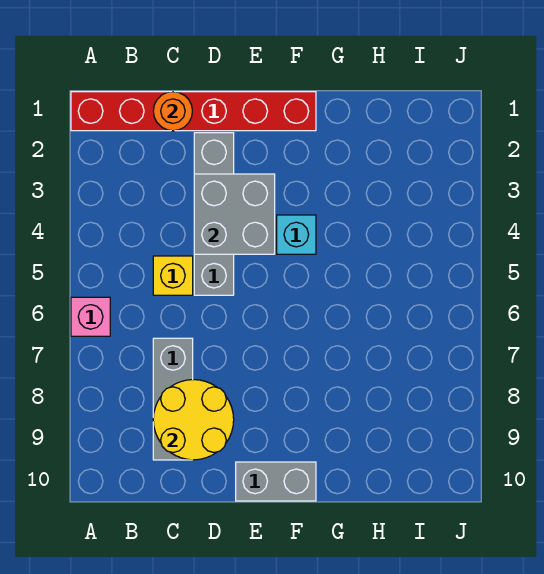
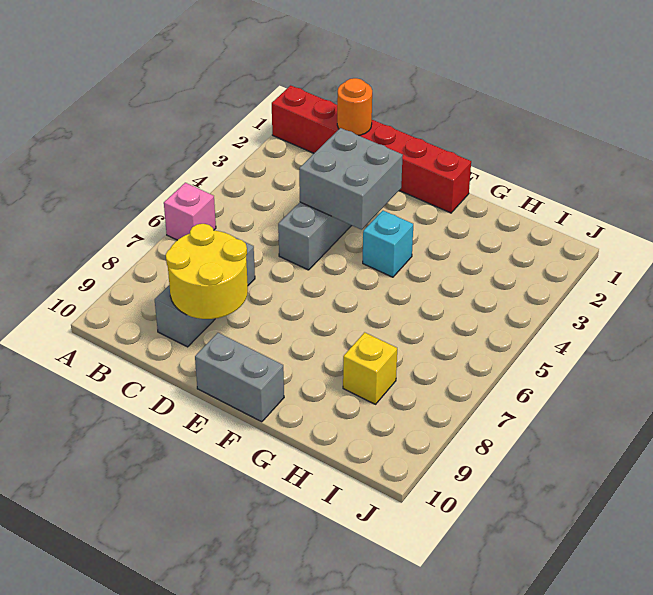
yellow 1x1 brick [153,256,193,295] -> yellow 1x1 brick moved to [343,332,397,404]

